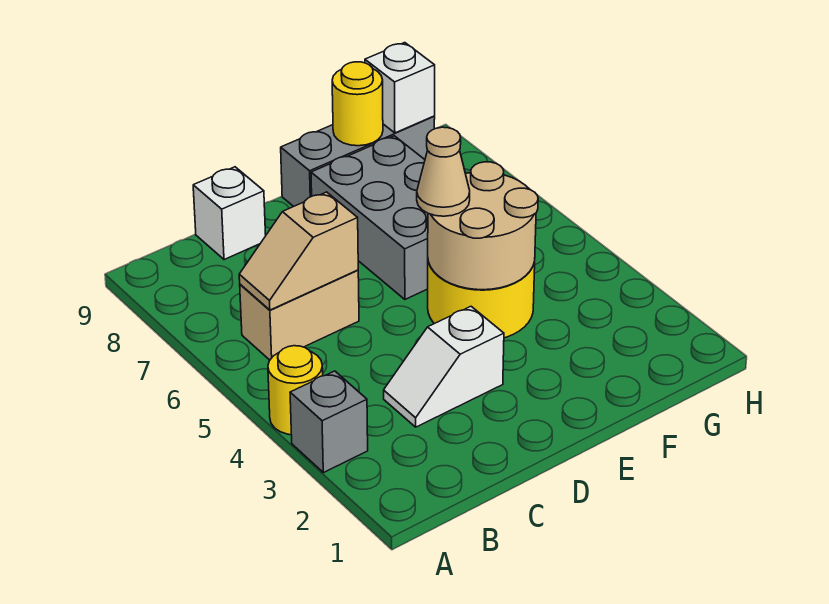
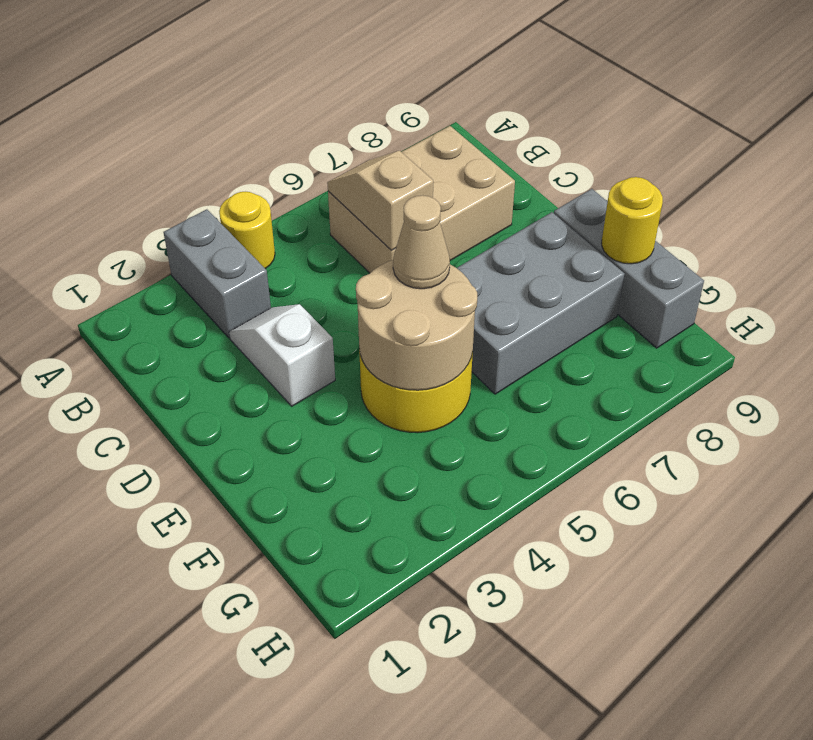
grey 1x1 brick [290,371,368,473] -> grey 1x2 brick [163,209,271,338]
tan 1x2 brick [240,270,359,360] -> tan 2x3 brick [328,126,515,273]
white 1x1 brick [193,167,266,260] -> none
white 1x1 brick [365,43,435,133] -> none

